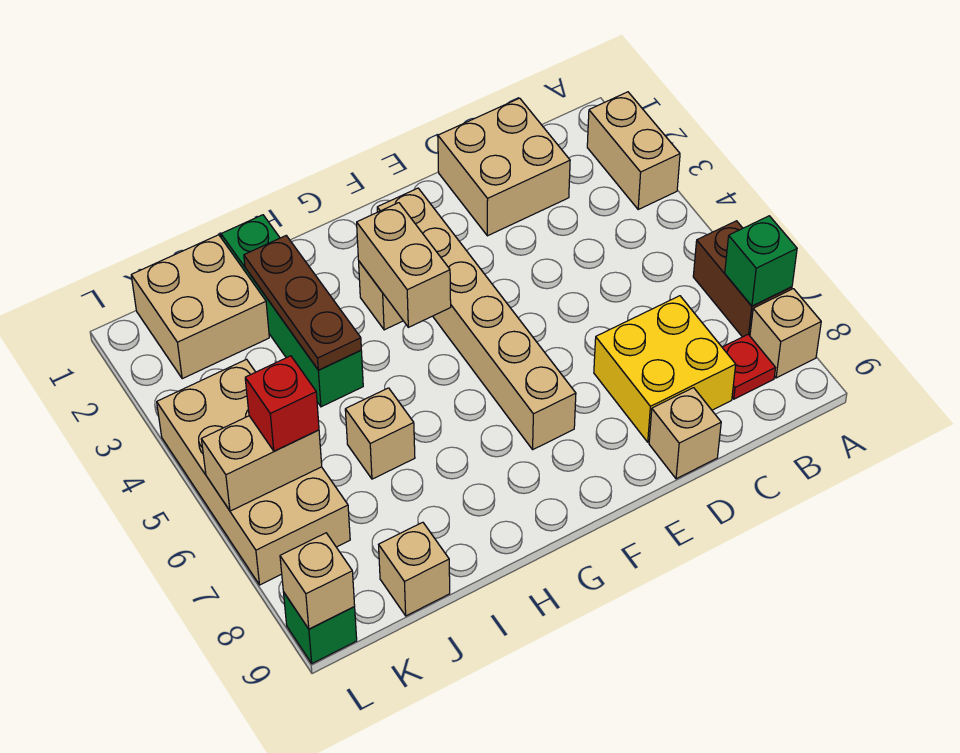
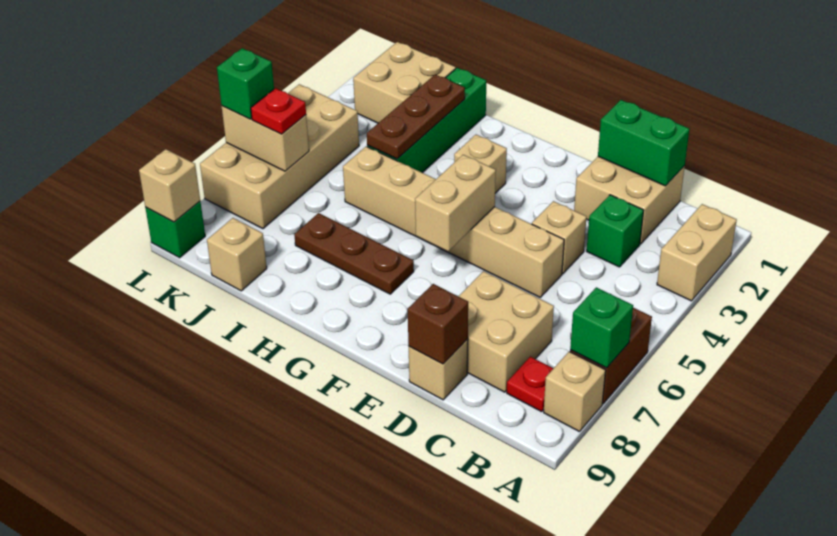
none -> green 1x2 brick [598,100,689,186]
none -> green 1x1 brick [587,195,644,267]
yellow 2x2 brick [594,296,736,442] -> tan 2x2 brick [459,271,554,392]
none -> brown 1x1 brick [408,284,468,364]
tan 1x6 brick [377,188,576,449] -> tan 1x6 brick turned to [343,147,564,297]
tan 1x2 brick [357,203,451,327] -> tan 1x2 brick moved to [415,155,496,251]
none -> brown 1x3 plate [294,213,414,294]
tan 1x1 brick [345,388,415,479] -> tan 1x1 brick moved to [532,201,586,274]
red 1x1 brick [245,356,319,451] -> red 1x1 plate [251,88,306,134]
none -> green 1x1 brick [217,48,274,119]

